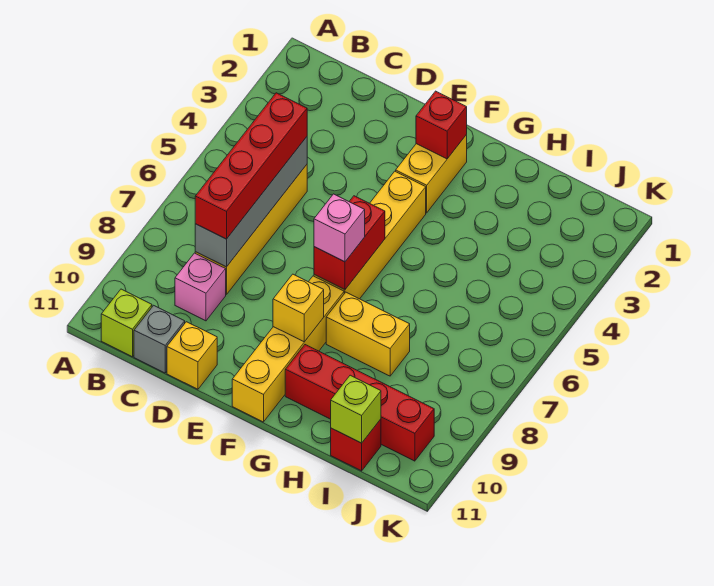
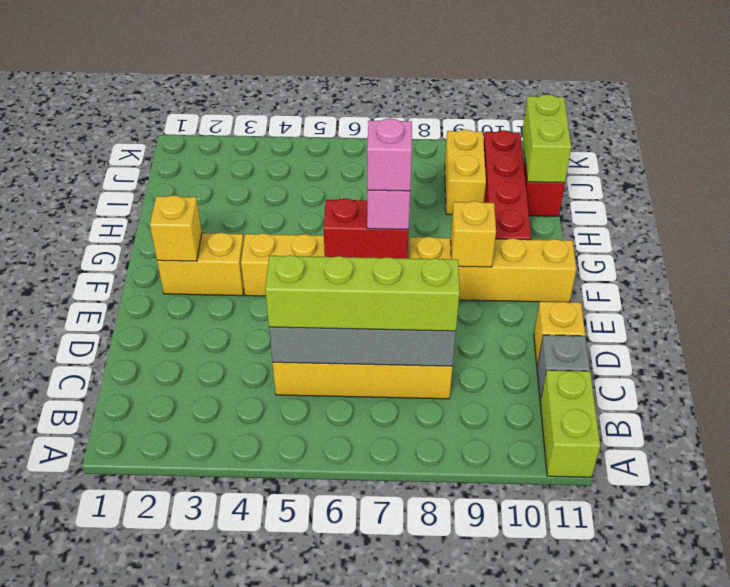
lime 1x1 brick [101,289,152,357] -> lime 1x2 brick [540,370,600,477]
red 1x4 brick [195,93,307,239] -> lime 1x4 brick [265,255,459,331]
pink 1x1 brick [175,253,226,321] -> pink 1x1 brick moved to [367,118,412,191]
red 1x1 brick [416,91,467,159] -> yellow 1x1 brick [150,195,202,261]
yellow 1x2 brick [326,292,410,376] -> yellow 1x2 brick moved to [445,130,486,214]
lime 1x1 brick [331,375,381,443] -> lime 1x2 brick [522,94,571,183]

